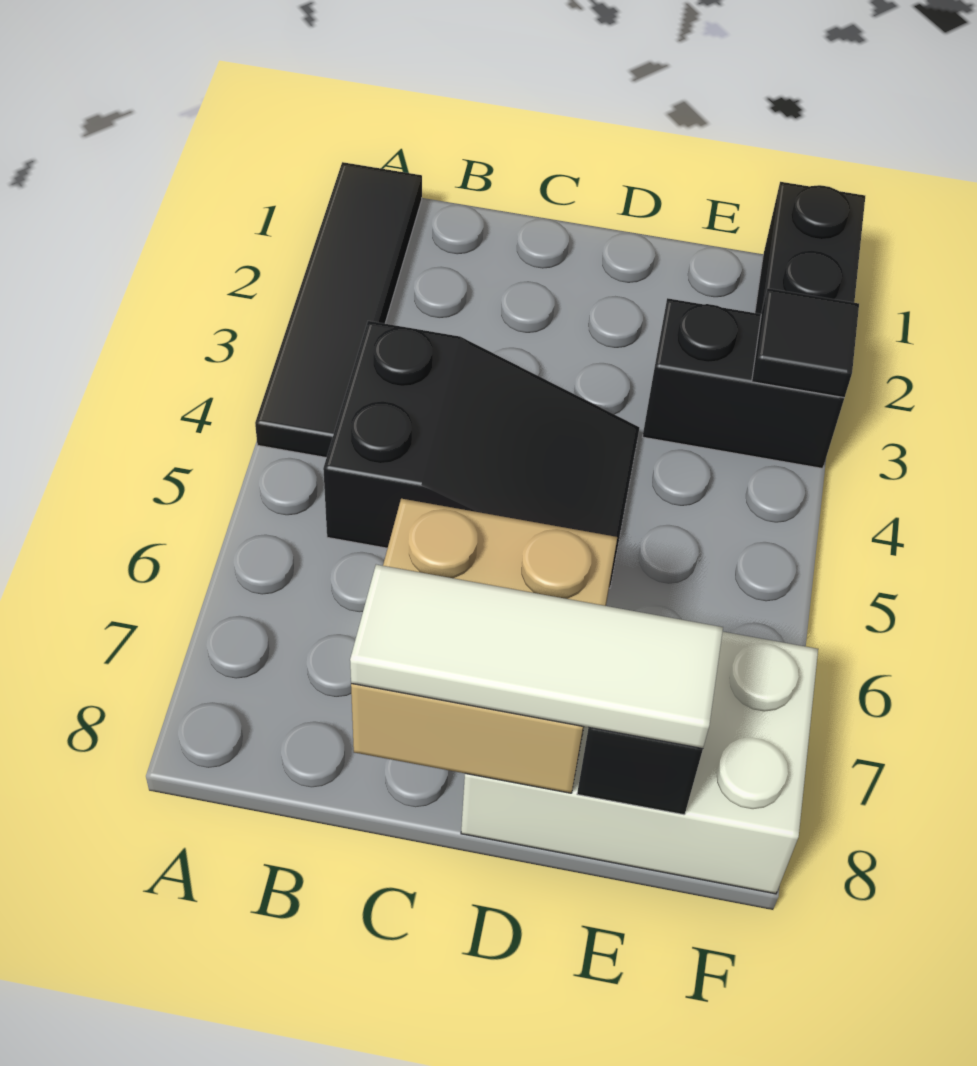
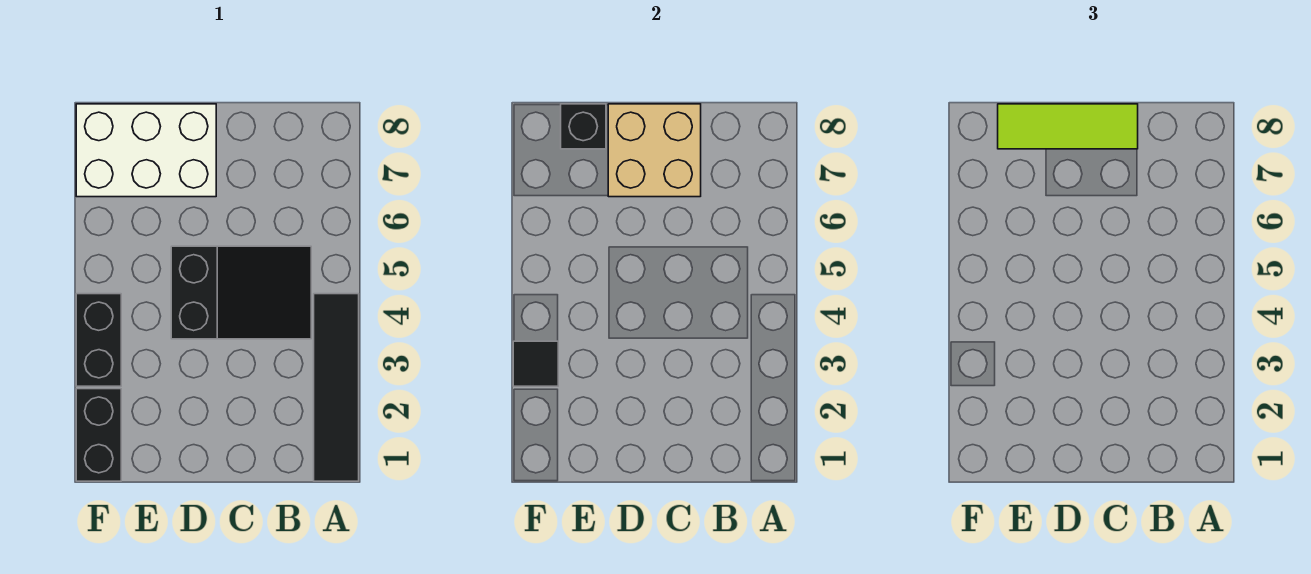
black 2x3 slope [323,321,639,588] -> black 2x3 slope turned to [171,246,311,339]
white 1x3 tile [350,565,723,749] -> lime 1x3 tile [998,104,1138,149]
black 1x2 brick [643,298,844,468] -> black 1x2 brick turned to [76,294,121,386]

